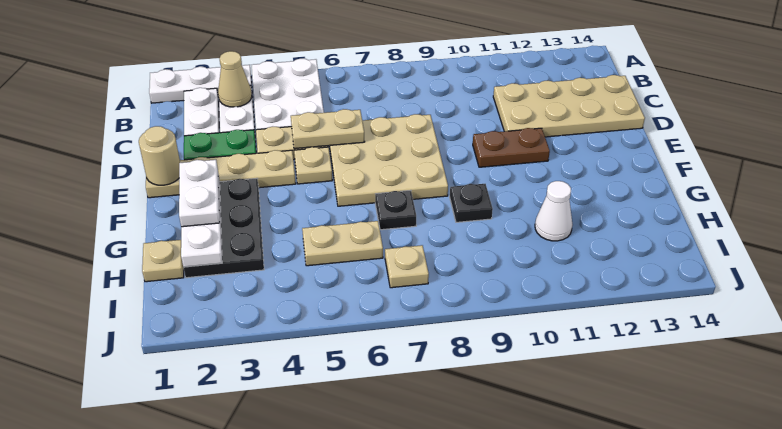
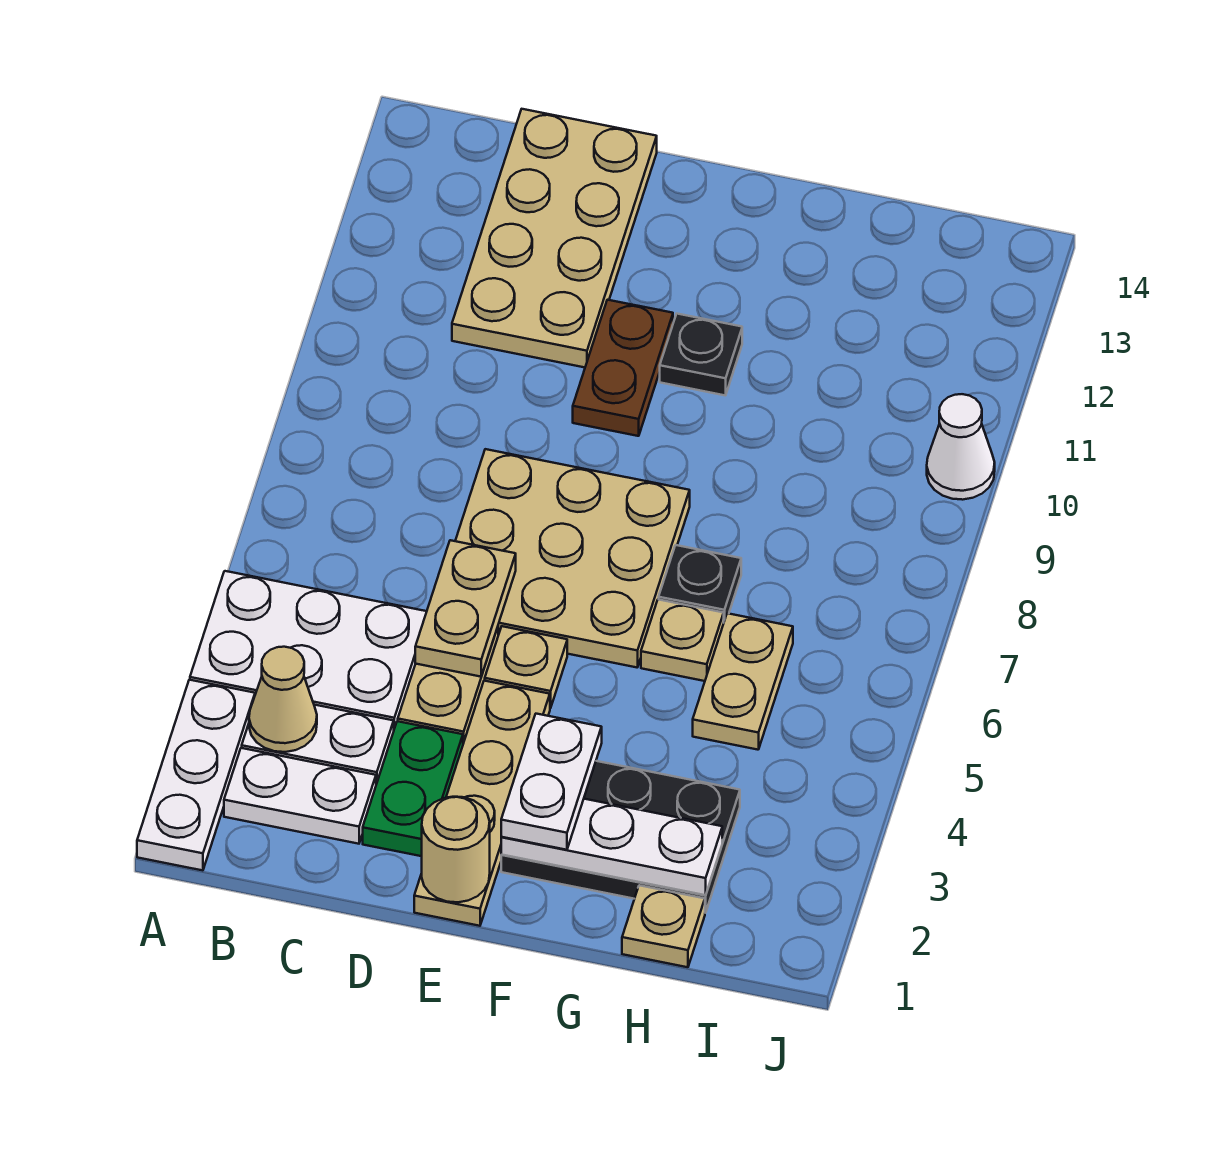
white 1x2 plate [179,160,220,227] -> white 1x2 plate turned to [501,714,602,850]
black 1x1 plate [450,184,493,222] -> black 1x1 plate moved to [660,314,742,396]
white 1x1 cone [535,181,573,241] -> white 1x1 cone moved to [927,394,995,500]
tan 1x1 plate [385,245,429,288] -> tan 1x1 plate moved to [641,599,724,681]

